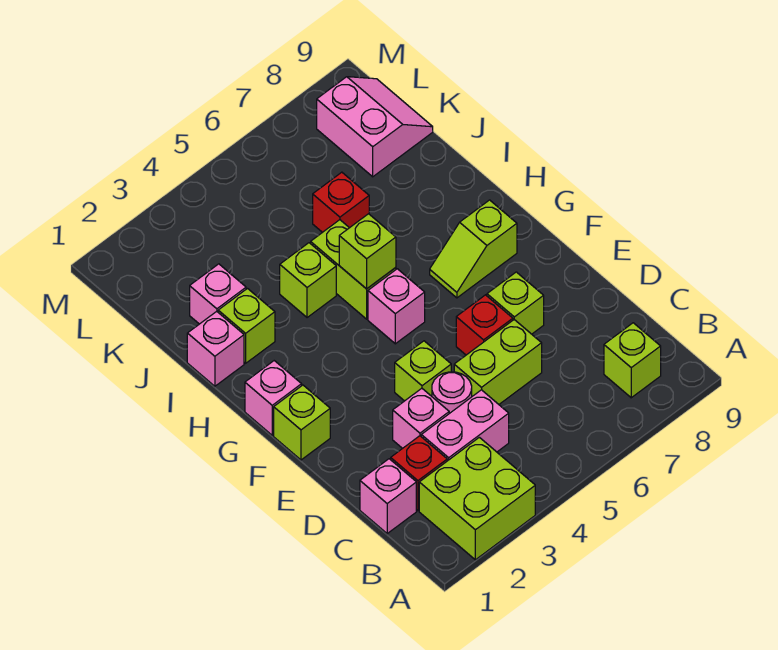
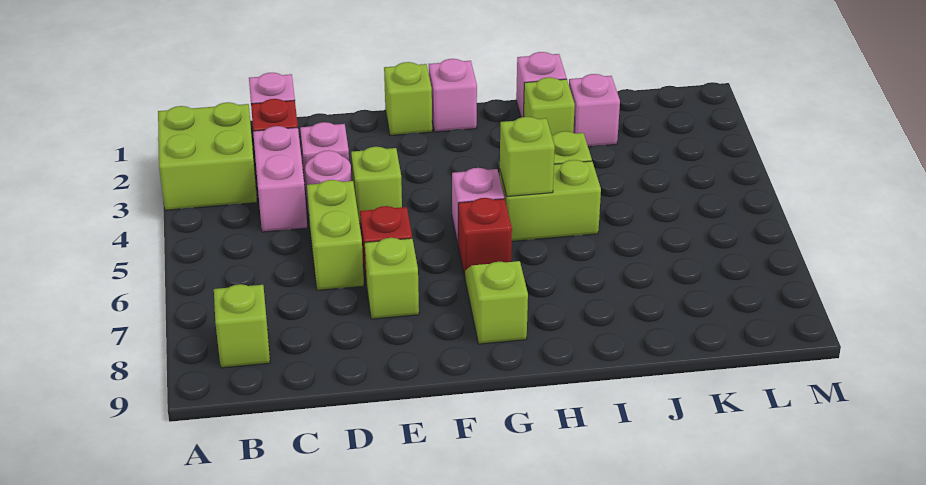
red 1x1 brick [313,172,369,232] -> red 1x1 brick moved to [458,198,512,277]
pink 2x2 slope [317,77,433,177] -> none

